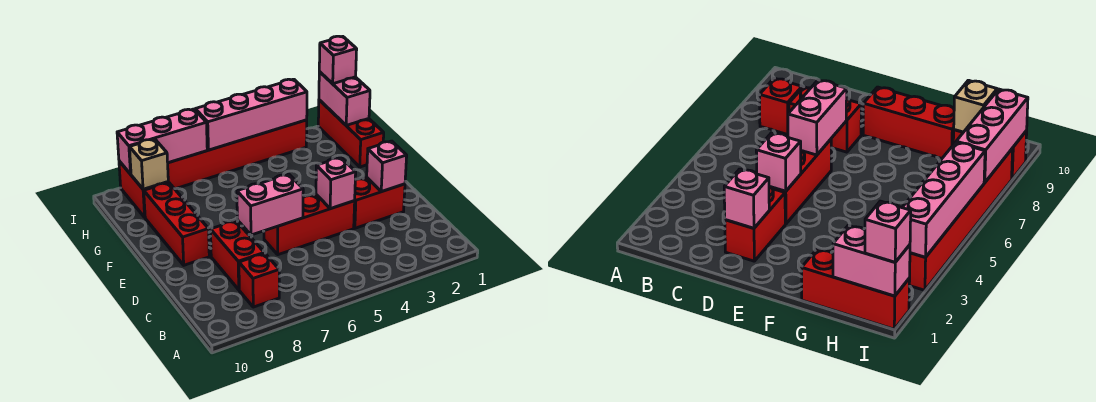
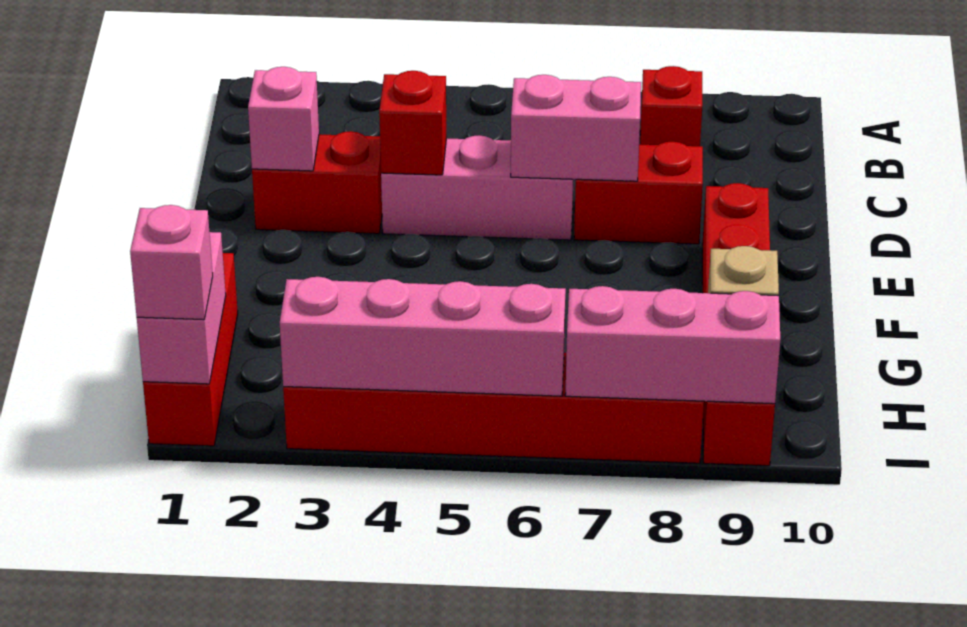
red 1x2 brick [211,221,264,290] -> red 1x2 brick turned to [574,142,703,244]
red 1x3 brick [264,194,355,255] -> pink 1x3 brick [381,135,573,240]
pink 1x1 brick [316,157,356,209] -> red 1x1 brick [379,71,446,175]

